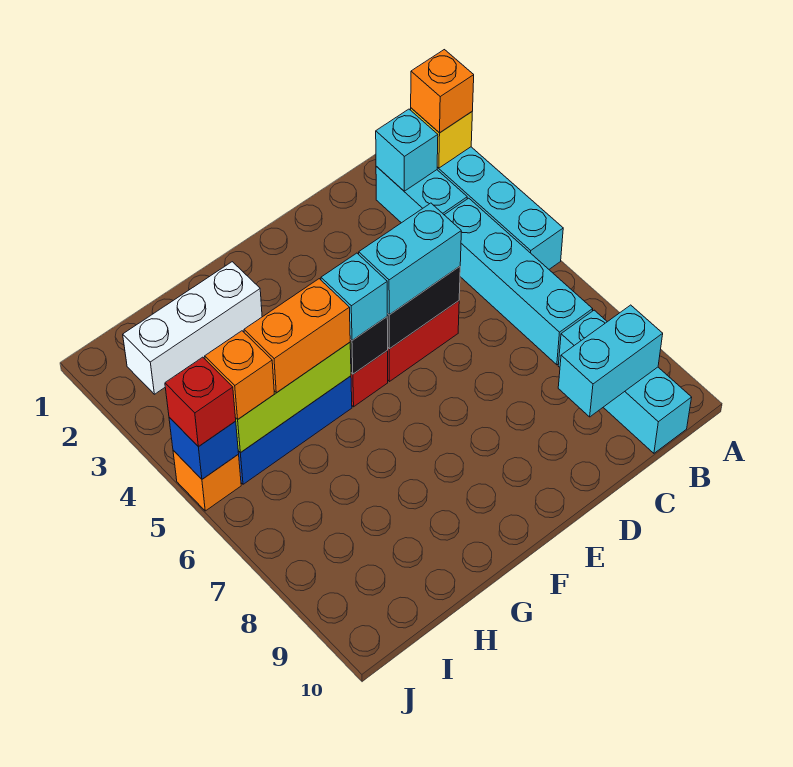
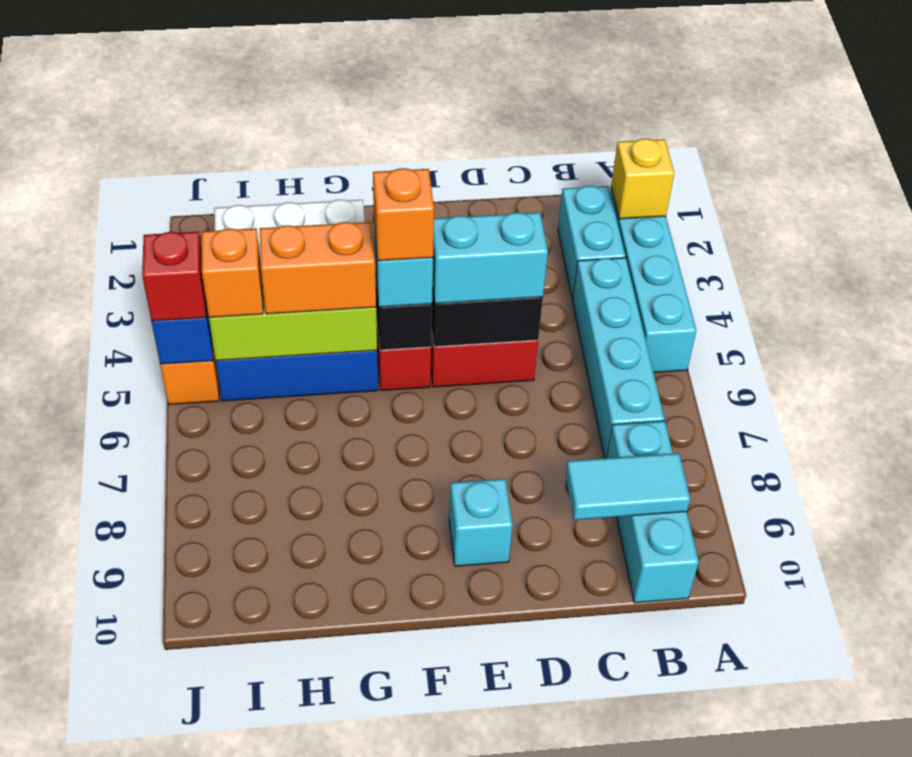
orange 1x1 brick [411,50,474,133] -> orange 1x1 brick moved to [373,168,434,261]
cyan 1x1 brick [376,109,438,191] -> cyan 1x1 brick moved to [449,479,512,566]
cyan 1x2 brick [558,305,663,417] -> cyan 1x2 tile [566,453,690,520]

